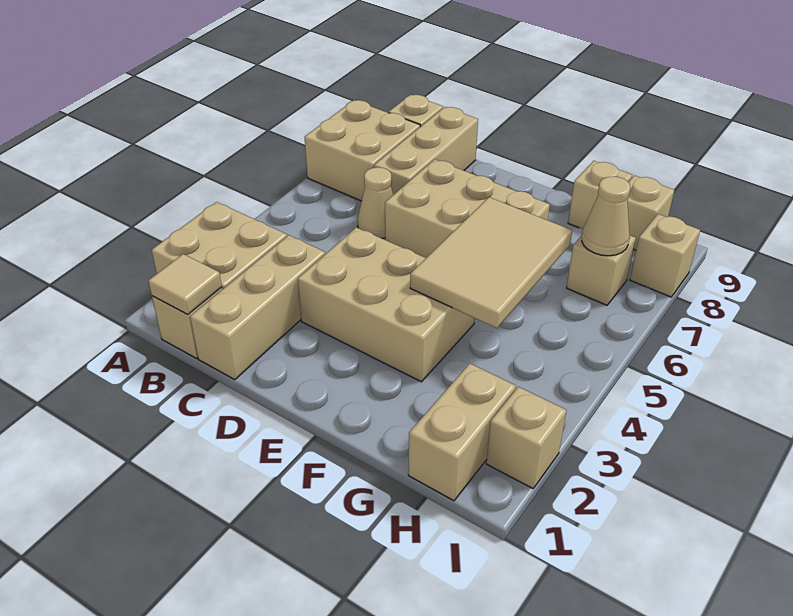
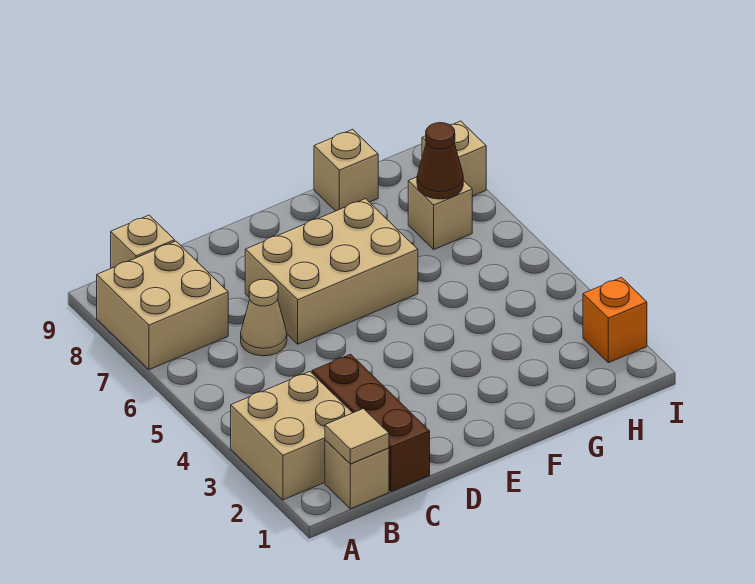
tan 1x3 brick [190,235,325,380] -> brown 1x3 brick [312,354,430,492]
tan 1x3 brick [374,107,478,195] -> none
tan 2x3 brick [298,227,475,382] -> none
tan 2x3 tile [410,197,572,328] -> none
tan 1x2 brick [408,363,516,501] -> none
tan 1x1 cone [582,176,630,256] -> brown 1x1 cone [417,123,463,199]
tan 1x1 brick [627,175,674,250] -> none
tan 1x1 brick [486,387,566,488] -> orange 1x1 brick [583,277,647,363]

